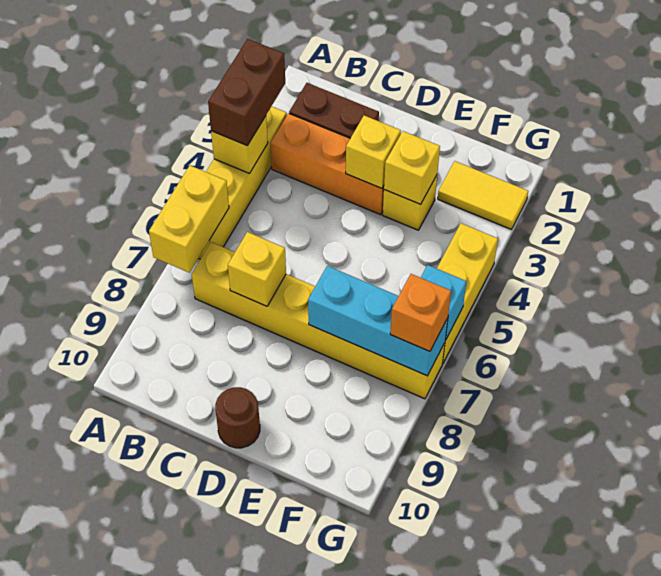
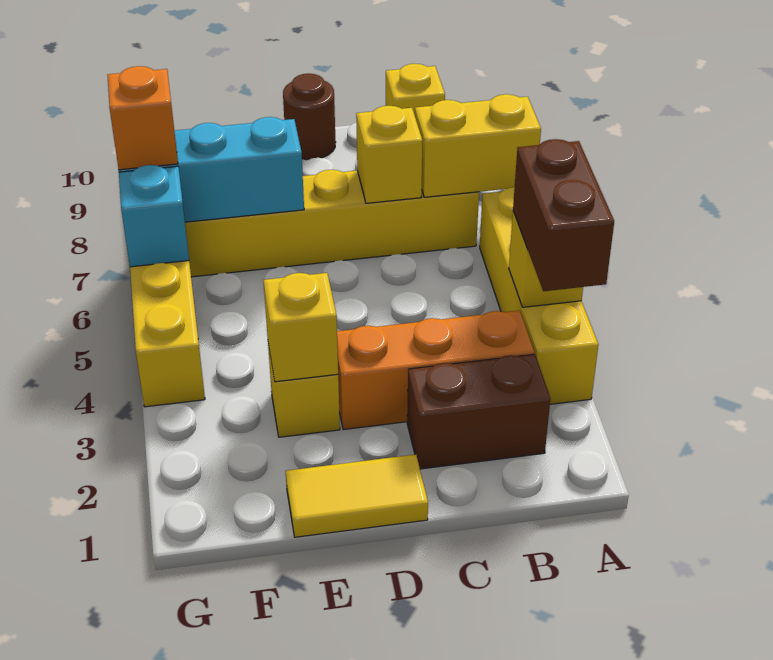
yellow 1x2 brick [149,166,229,273] -> yellow 1x2 brick turned to [415,94,541,197]
yellow 1x1 brick [346,115,401,188] -> yellow 1x1 brick moved to [386,64,445,115]
yellow 1x2 tile [438,161,528,229] -> yellow 1x2 tile moved to [286,455,428,537]

